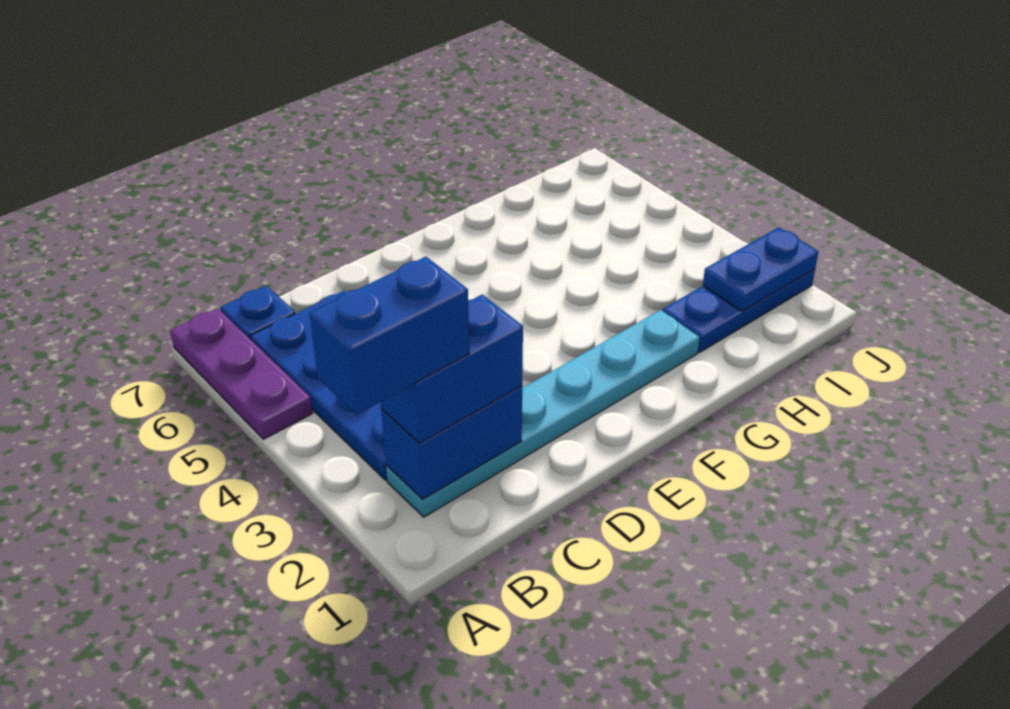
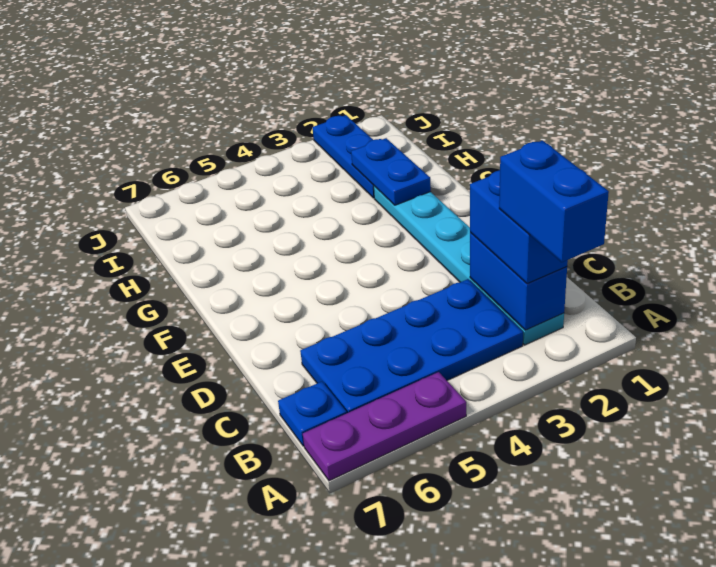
blue 1x2 plate [703,228,818,311] -> blue 1x2 plate moved to [351,138,431,205]

